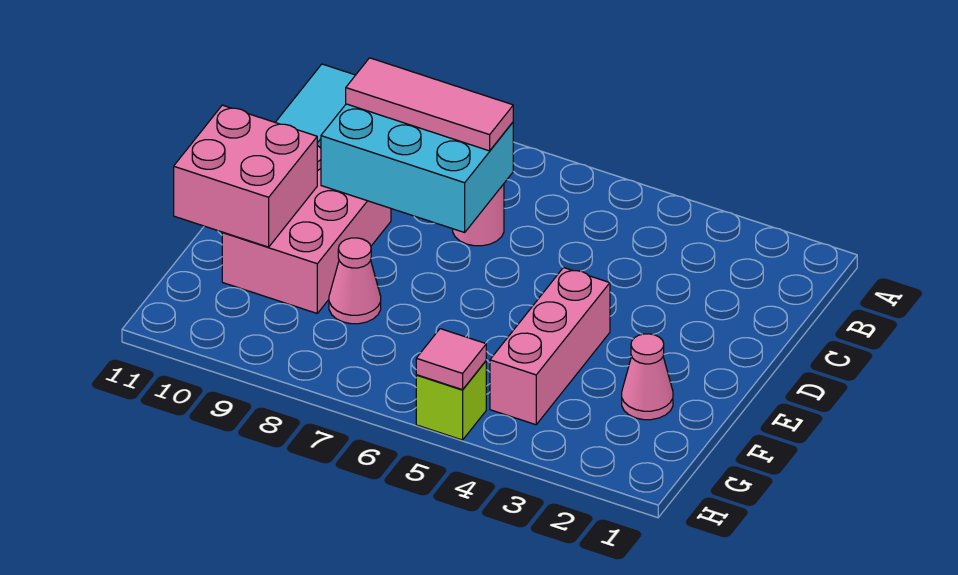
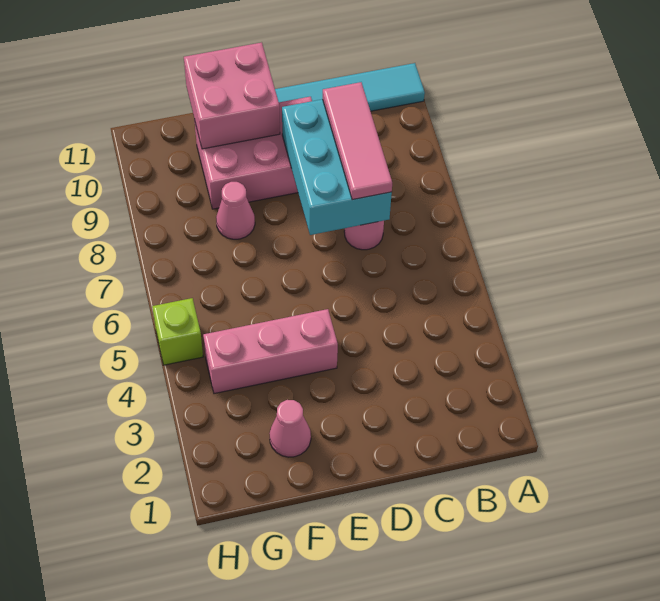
pink 1x1 tile [416,329,486,390] -> none

